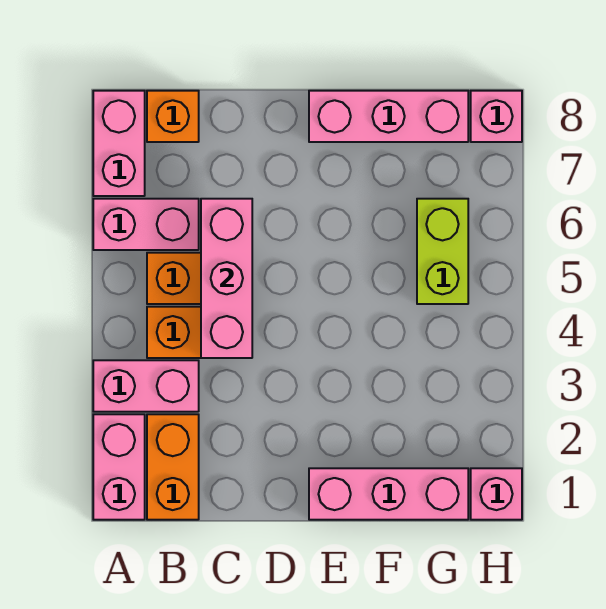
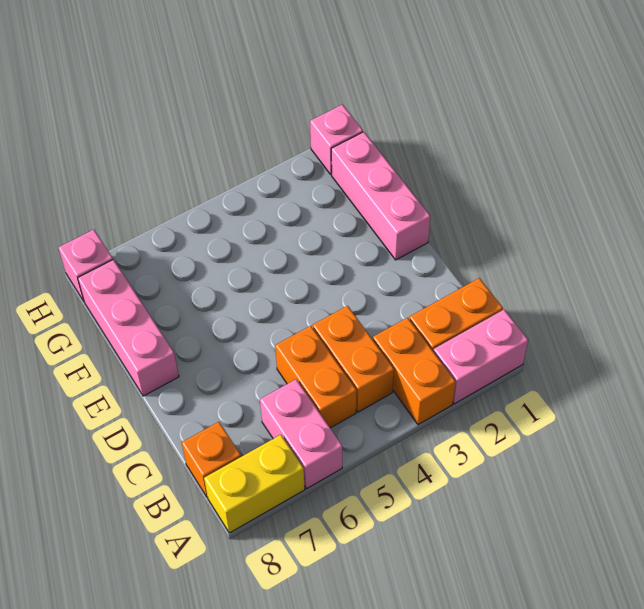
pink 1x2 brick [93,360,199,412] -> orange 1x2 brick [373,318,456,425]
pink 1x2 brick [93,91,145,196] -> yellow 1x2 brick [204,435,305,533]
pink 1x3 brick [201,199,252,358] -> none
lime 1x2 brick [417,199,468,304] -> none

